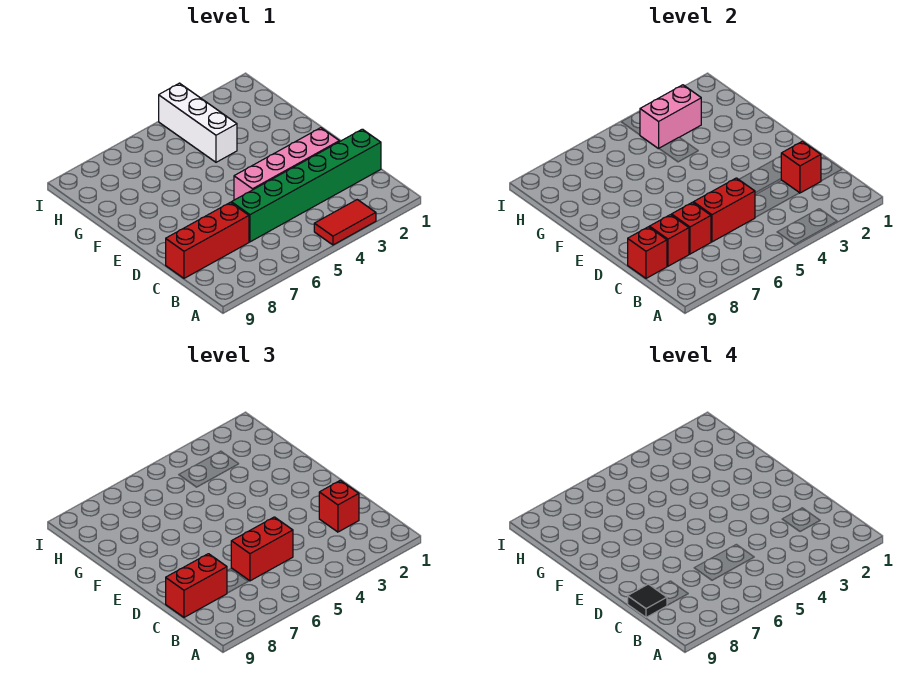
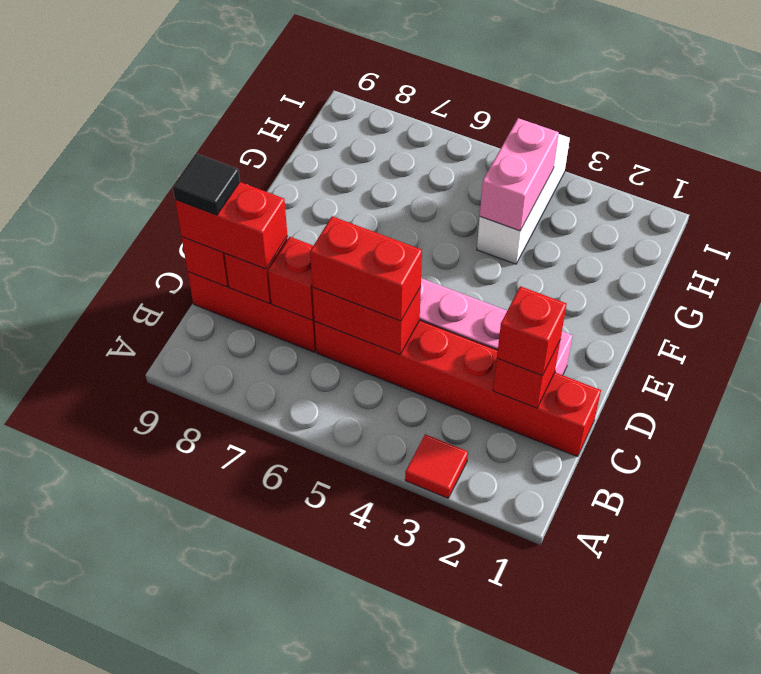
red 1x2 tile [314,200,376,245] -> red 1x1 tile [405,434,468,498]
green 1x6 brick [231,129,381,242] -> red 1x6 brick [315,320,601,457]
pink 1x2 brick [640,85,701,149] -> pink 1x2 brick turned to [480,118,559,231]

